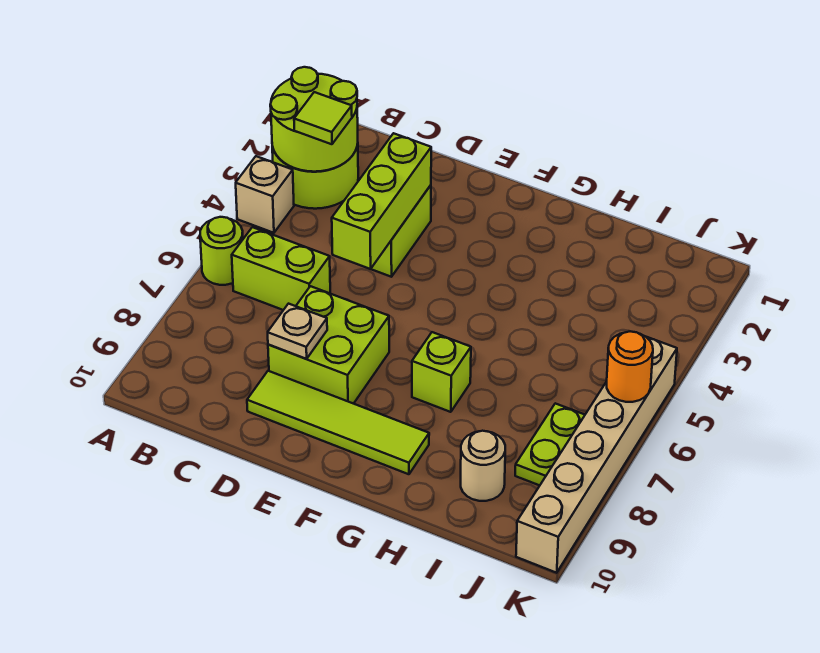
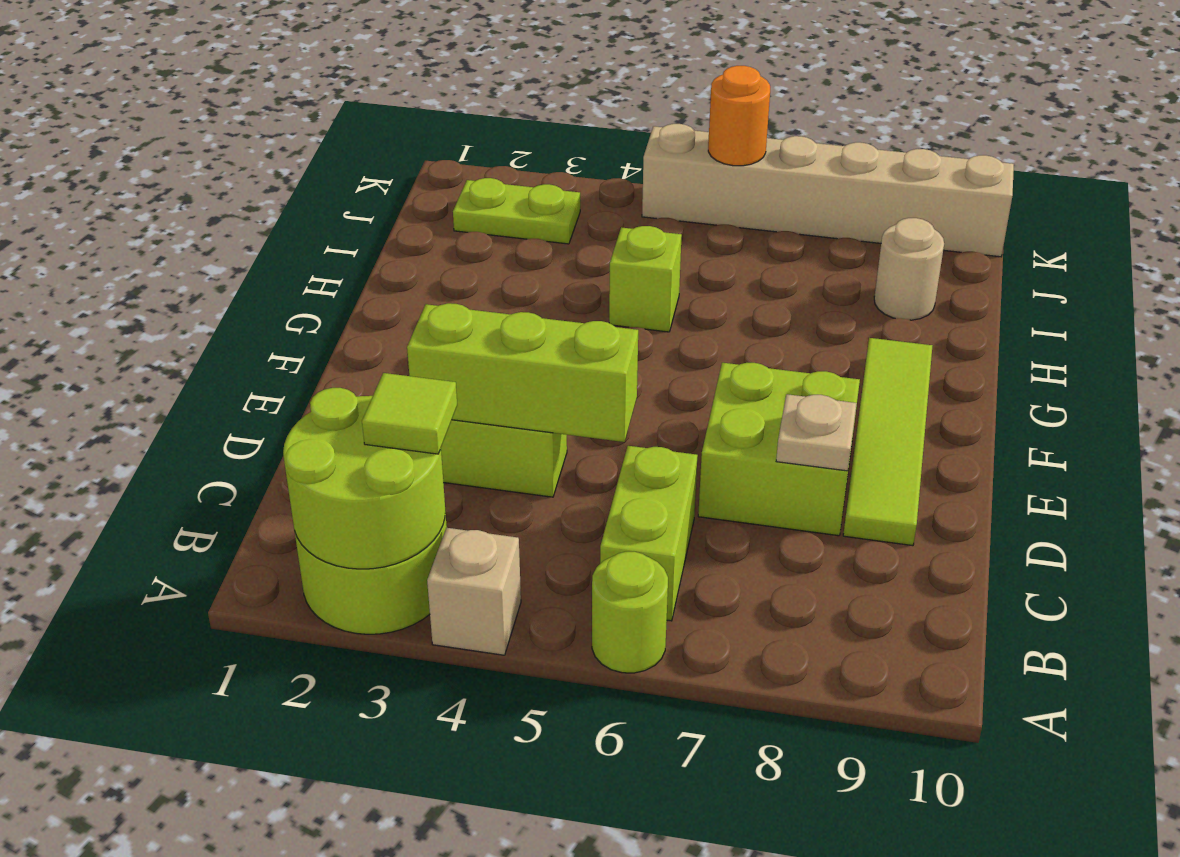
lime 1x1 brick [412,332,471,412] -> lime 1x1 brick moved to [609,226,682,332]
lime 1x2 plate [515,403,585,485] -> lime 1x2 plate moved to [453,178,580,244]

